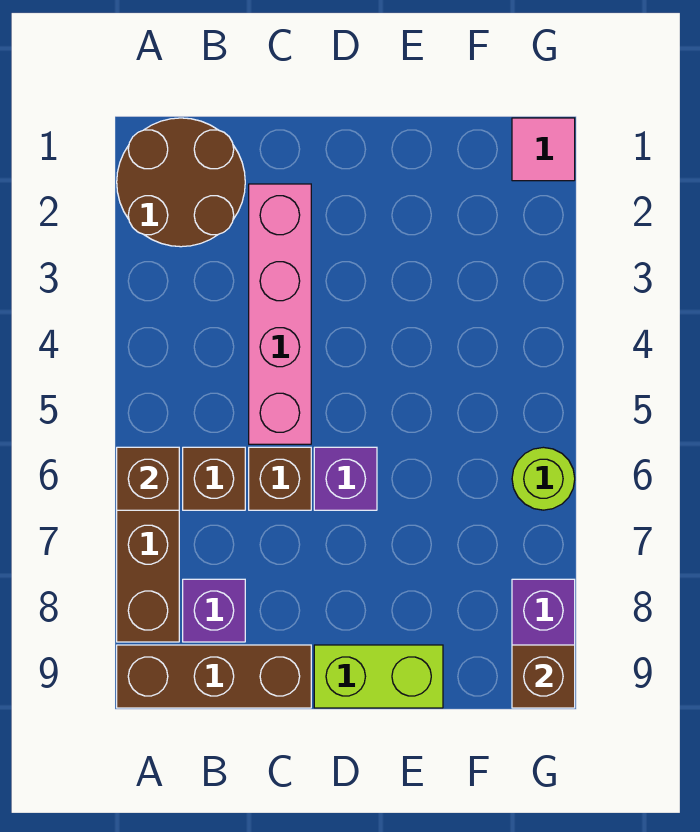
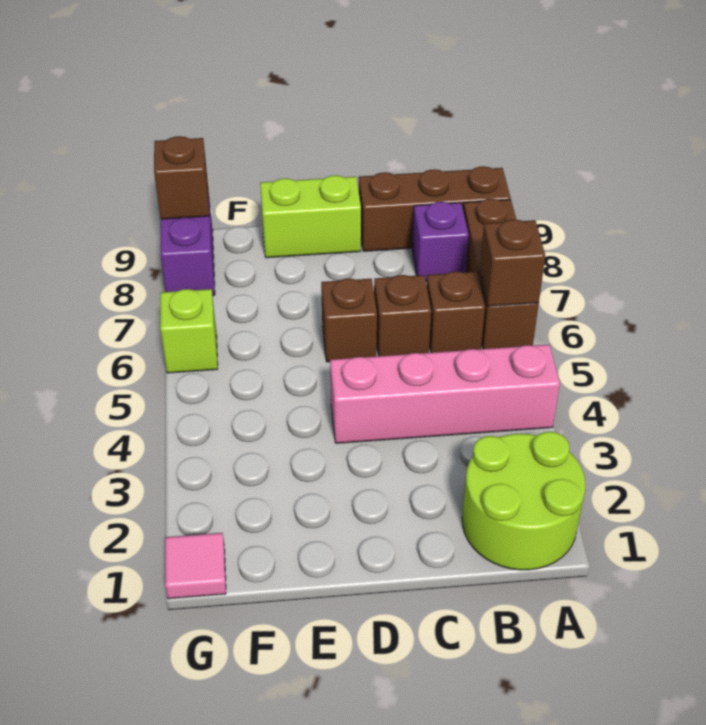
brown 2x2 round brick [117,118,245,247] -> lime 2x2 round brick [462,432,585,570]
pink 1x4 brick [249,184,311,444] -> pink 1x4 brick turned to [330,345,560,443]
purple 1x1 brick [314,447,377,510] -> brown 1x1 brick [321,278,377,362]
lime 1x1 round brick [512,447,575,510] -> lime 1x1 brick [160,289,218,373]

